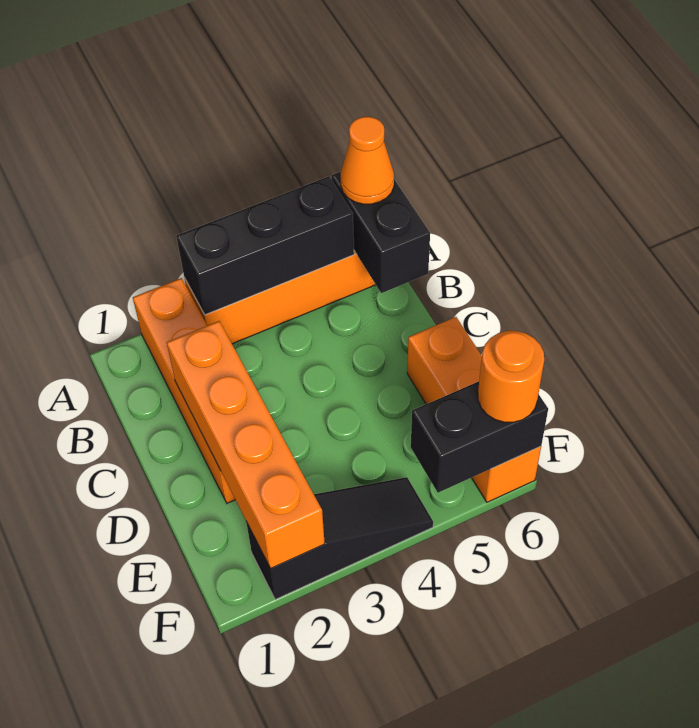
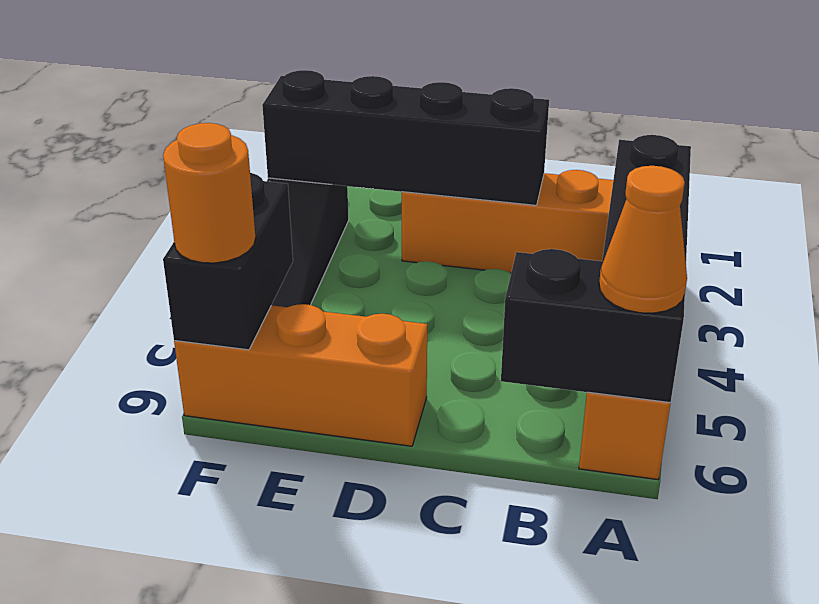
orange 1x4 brick [167,321,325,569] -> black 1x4 brick [262,70,549,205]

